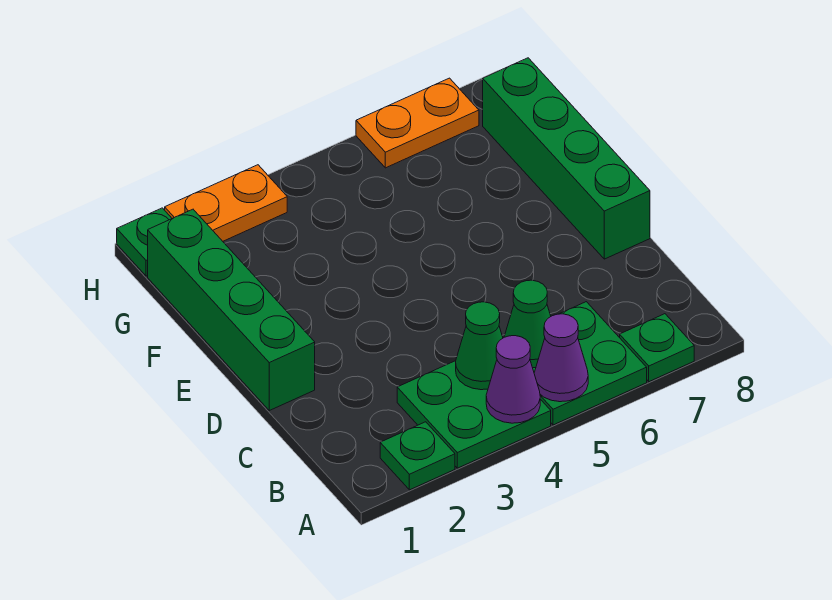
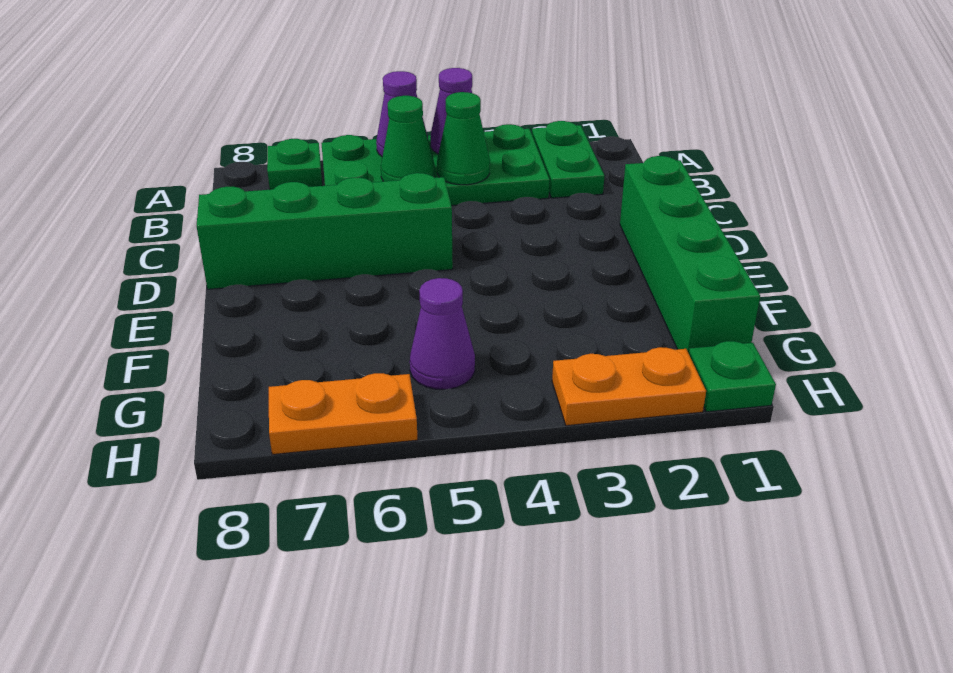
green 1x1 plate [380,422,455,490] -> green 1x2 plate [532,121,605,198]
green 1x4 brick [483,58,650,259] -> green 1x4 brick turned to [197,173,453,289]
none -> purple 1x1 cone [410,278,475,389]

